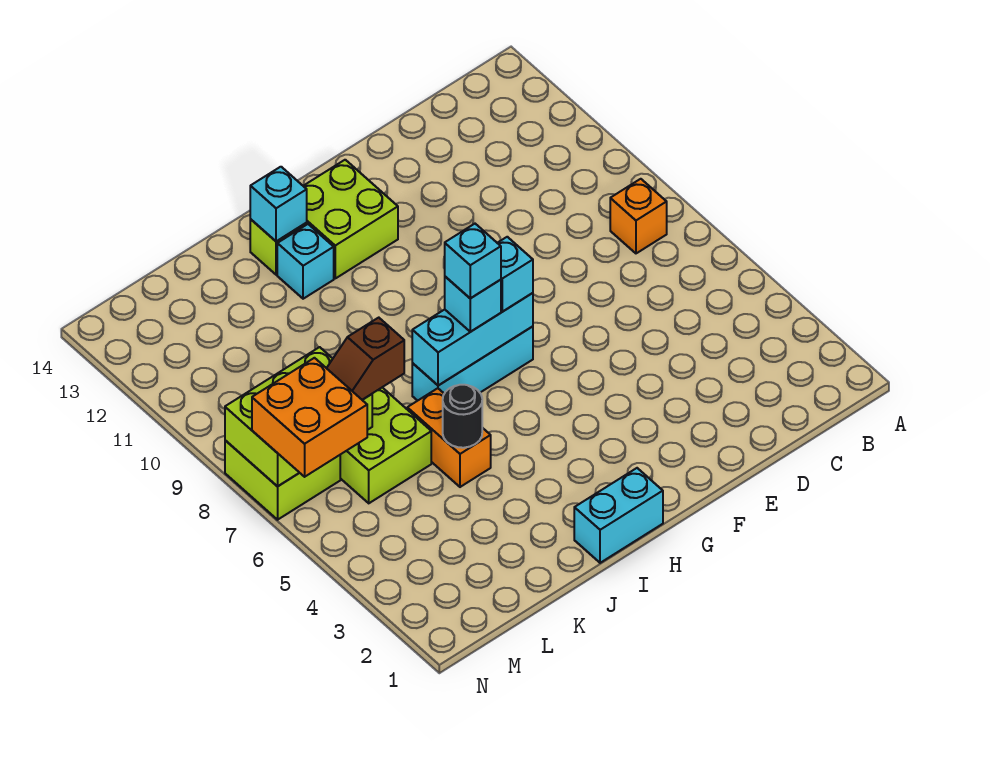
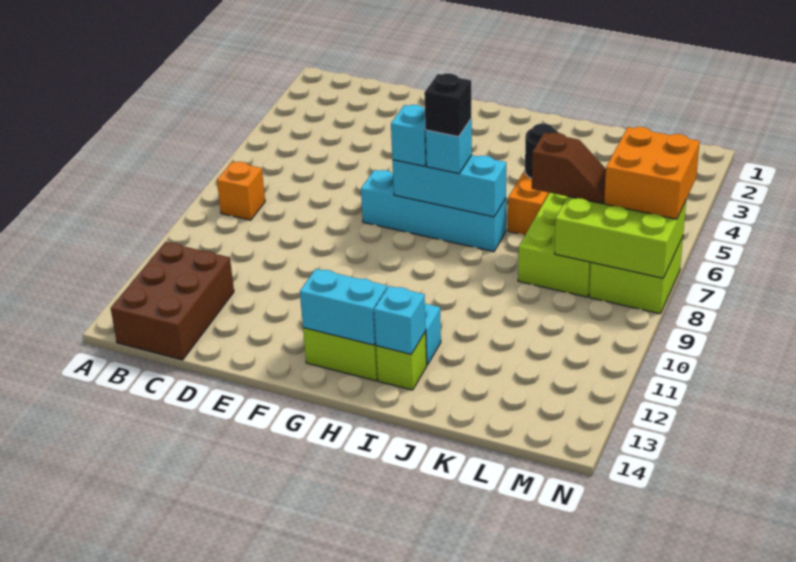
none -> brown 2x3 brick [111,242,234,360]
cyan 1x3 brick [412,326,533,401] -> cyan 1x4 brick [361,170,506,252]
cyan 1x2 brick [574,468,663,563] -> cyan 1x2 brick moved to [300,269,387,345]
cyan 1x1 brick [445,224,501,298] -> black 1x1 brick [424,73,471,137]

